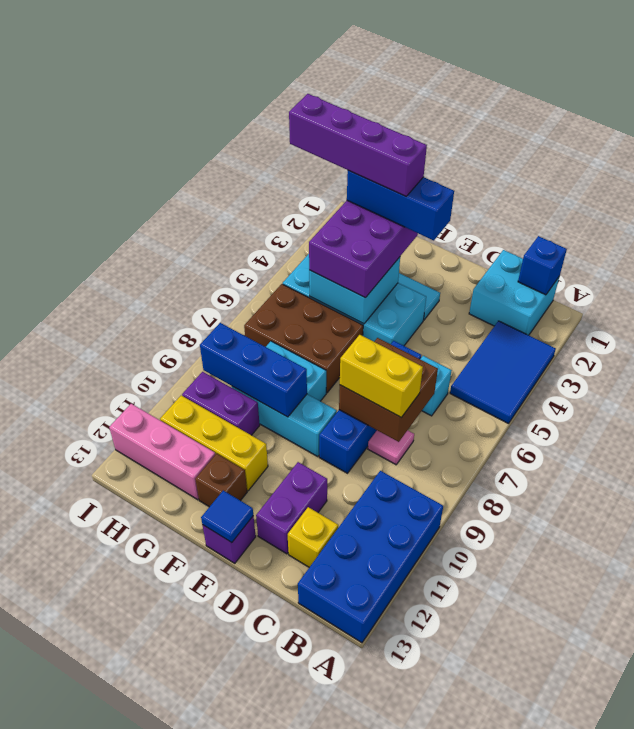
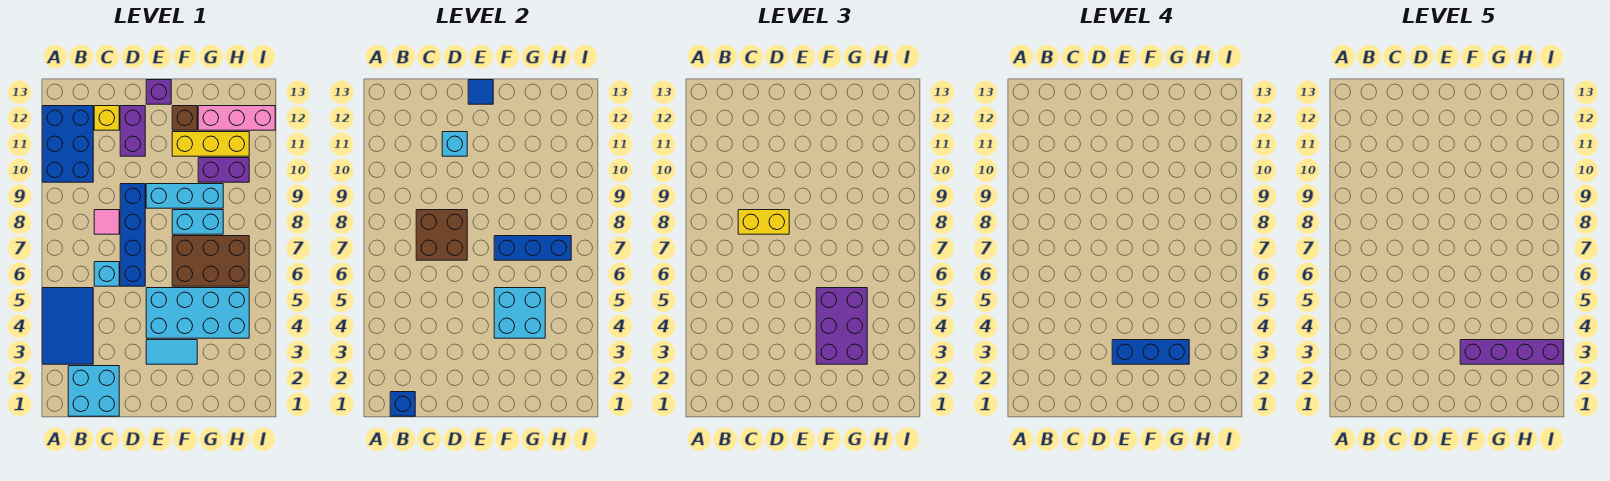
blue 2x4 brick [298,471,443,643] -> blue 2x3 brick [42,106,93,182]
none -> cyan 1x1 brick [442,132,467,156]
blue 1x3 brick [200,323,307,417] -> blue 1x3 brick moved to [494,236,571,260]

